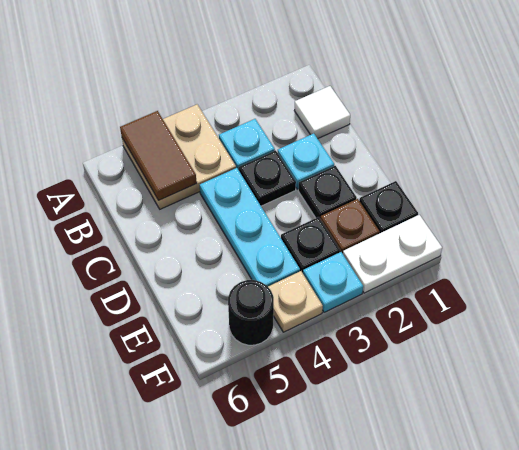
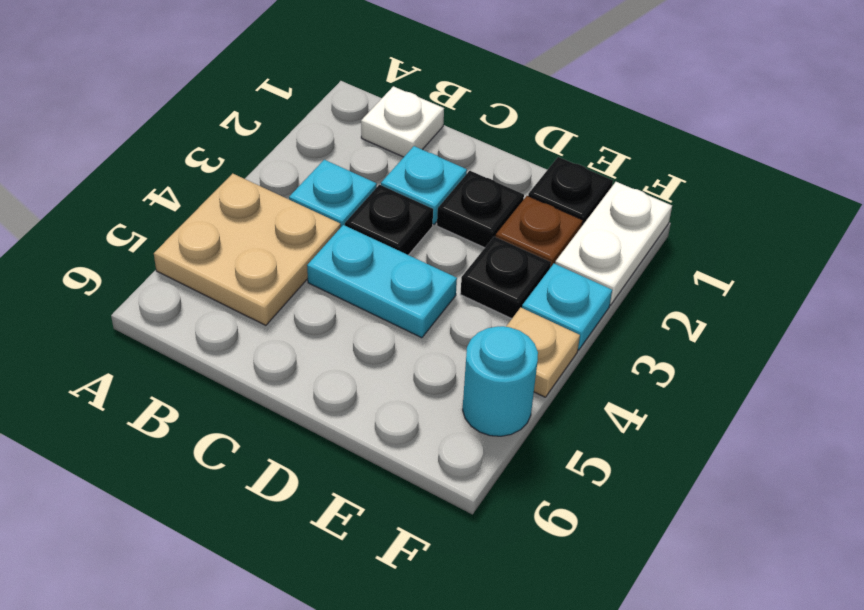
brown 1x2 tile [120,111,197,200] -> none
white 1x1 tile [294,86,350,139] -> white 1x1 plate [361,86,444,157]
cyan 1x3 plate [200,168,300,286] -> cyan 1x2 plate [307,225,457,338]
black 1x1 round brick [228,280,274,345] -> cyan 1x1 round brick [463,326,538,436]

